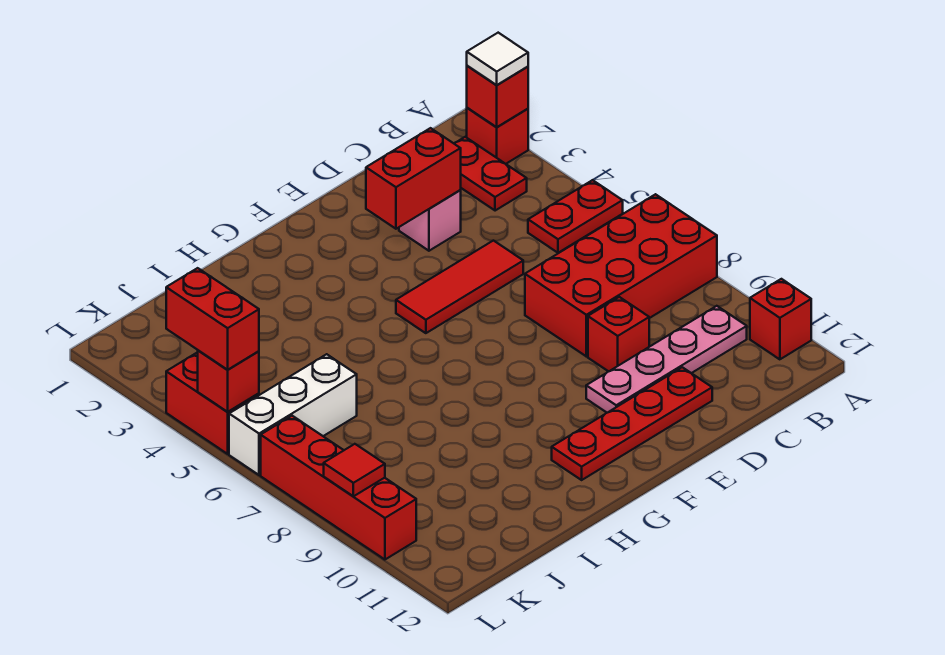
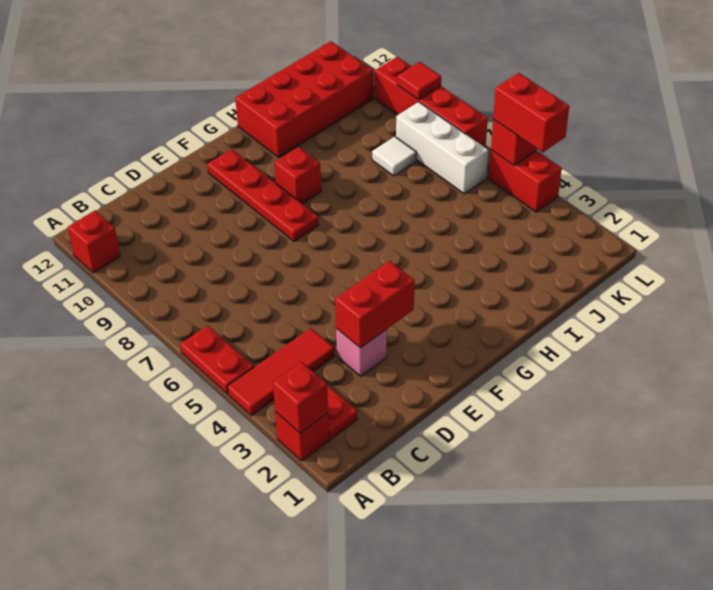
white 1x1 tile [467,33,528,85] -> white 1x1 tile moved to [372,137,417,176]
red 1x2 plate [528,180,623,253] -> red 1x2 plate turned to [180,326,254,394]
red 2x4 brick [525,194,717,356] -> red 2x4 brick moved to [235,41,373,157]
pink 1x4 plate [586,306,747,413] -> none
red 1x3 tile [396,241,523,333] -> red 1x3 tile moved to [227,328,334,416]
red 1x1 brick [588,297,650,372] -> red 1x1 brick moved to [274,147,321,204]
red 1x4 plate [552,367,712,480] -> red 1x4 plate turned to [207,149,319,241]
white 1x3 brick [229,354,357,475] -> white 1x3 brick turned to [396,102,488,194]

